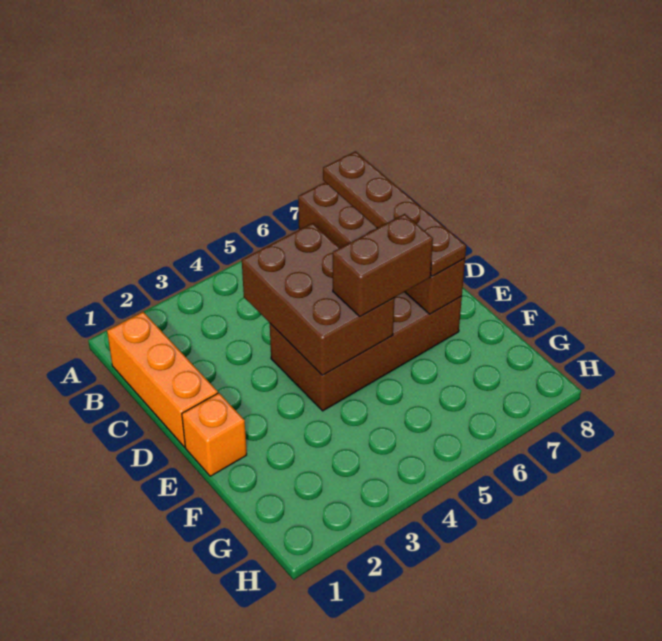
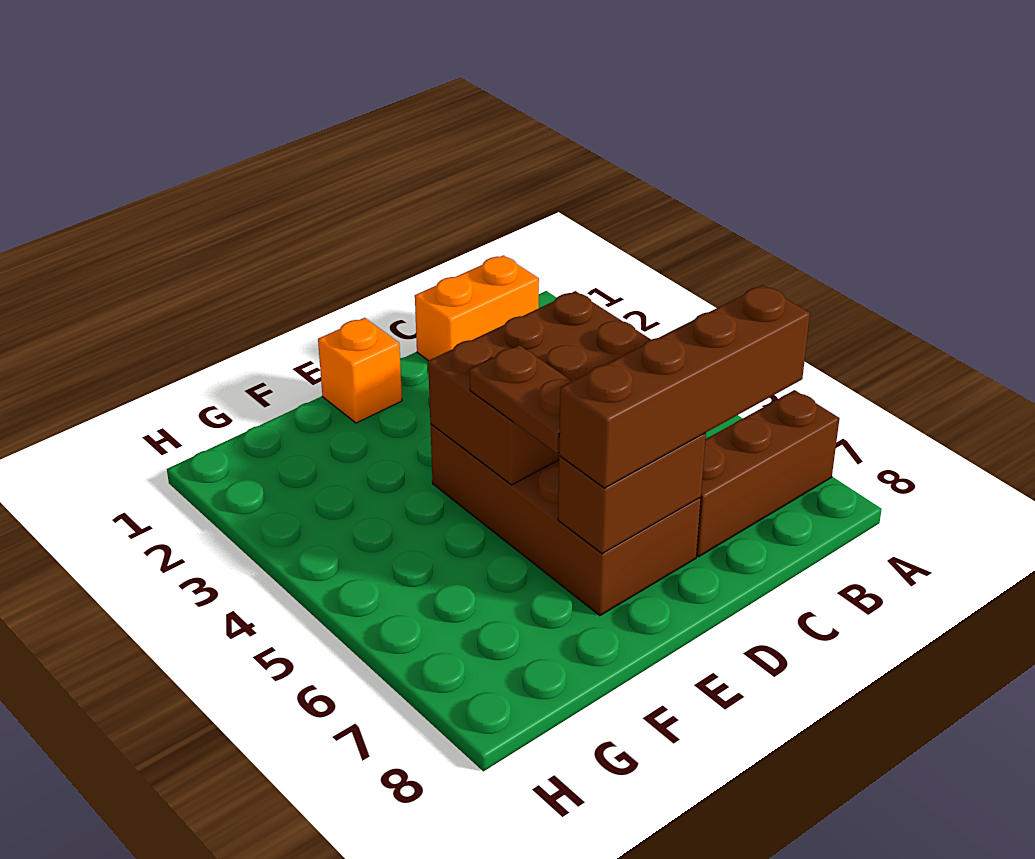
orange 1x3 brick [107,312,218,447] -> orange 1x2 brick [415,255,539,361]
brown 1x4 plate [323,151,466,276] -> brown 1x4 brick [559,285,810,488]
brown 1x2 brick [333,214,433,317] -> brown 1x2 plate [469,345,572,454]

